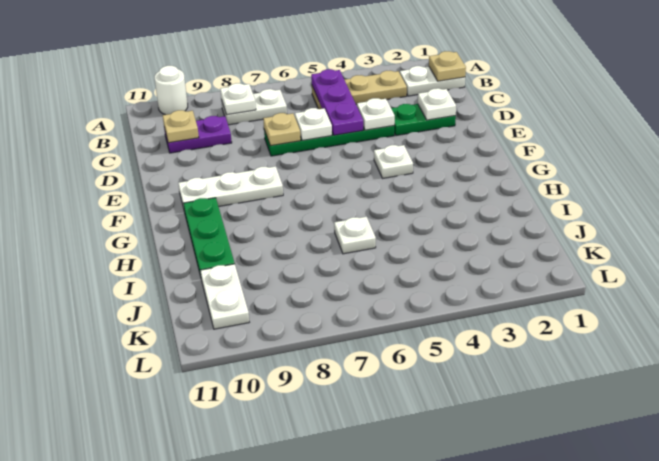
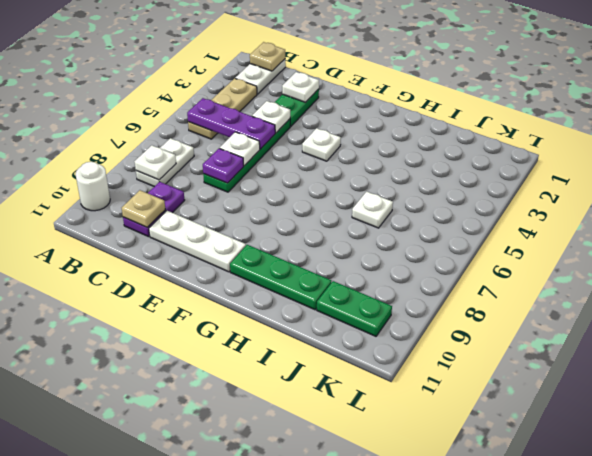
tan 1x1 plate [263,113,301,146] -> purple 1x1 plate [203,148,244,183]
white 1x3 plate [178,166,283,208] -> white 1x3 plate turned to [149,211,246,272]
white 1x2 plate [200,264,249,329] -> green 1x2 plate [317,281,392,336]

